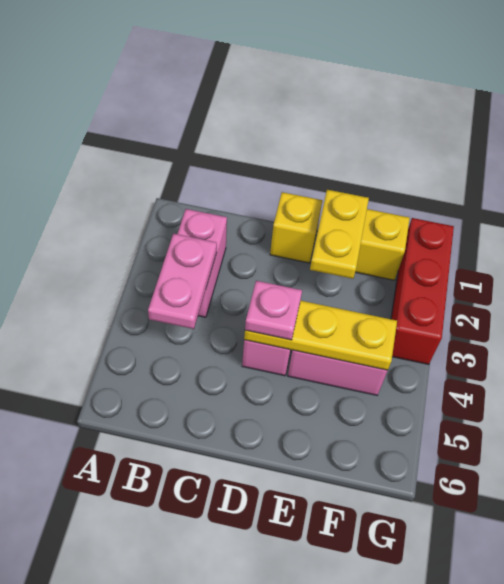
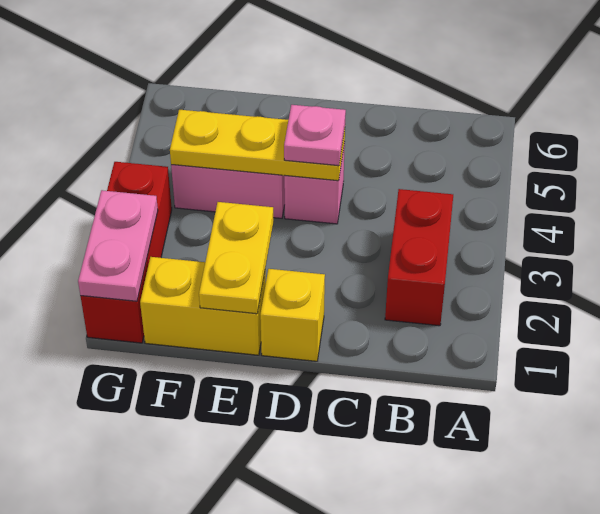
pink 1x2 brick [177,209,227,317] -> red 1x2 brick [385,189,453,326]
pink 1x2 plate [148,234,217,329] -> pink 1x2 plate moved to [78,190,158,301]

